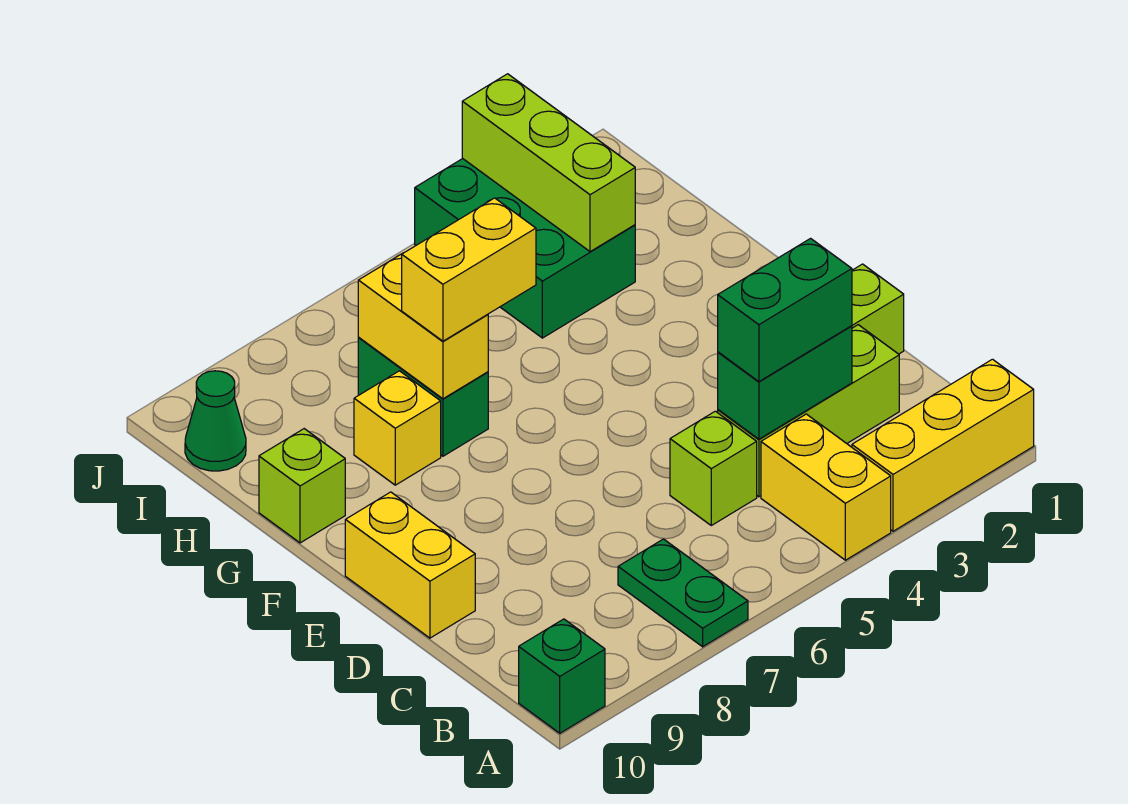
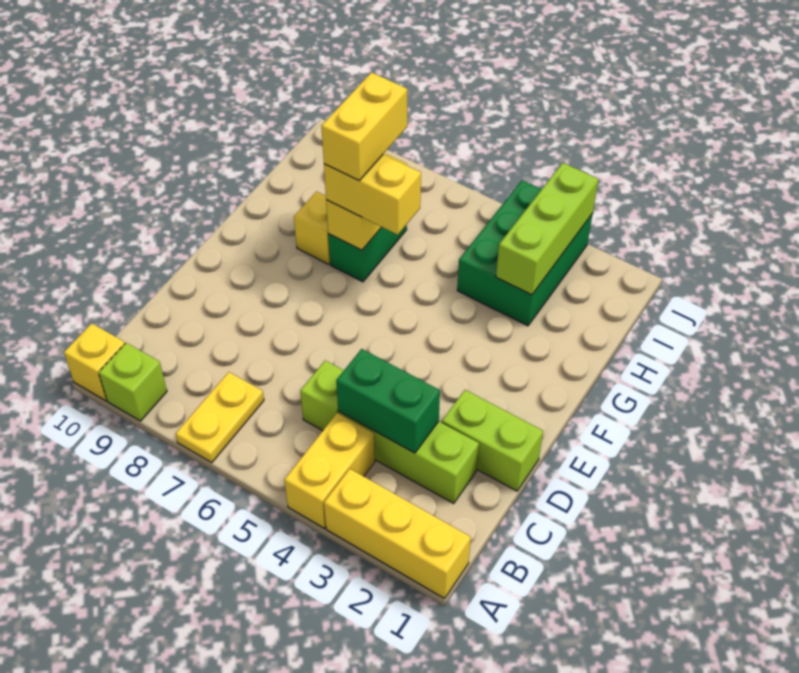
green 1x2 plate [618,539,748,647] -> yellow 1x2 plate [175,372,264,463]
green 1x1 brick [519,619,605,733] -> yellow 1x1 brick [64,323,125,401]
green 1x2 brick [718,238,852,382] -> none
yellow 1x2 brick [345,492,475,638] -> yellow 1x2 brick moved to [321,72,407,180]
lime 1x1 brick [259,429,345,543] -> lime 1x1 brick moved to [99,343,167,421]
green 1x1 cone [185,371,246,471] -> none

